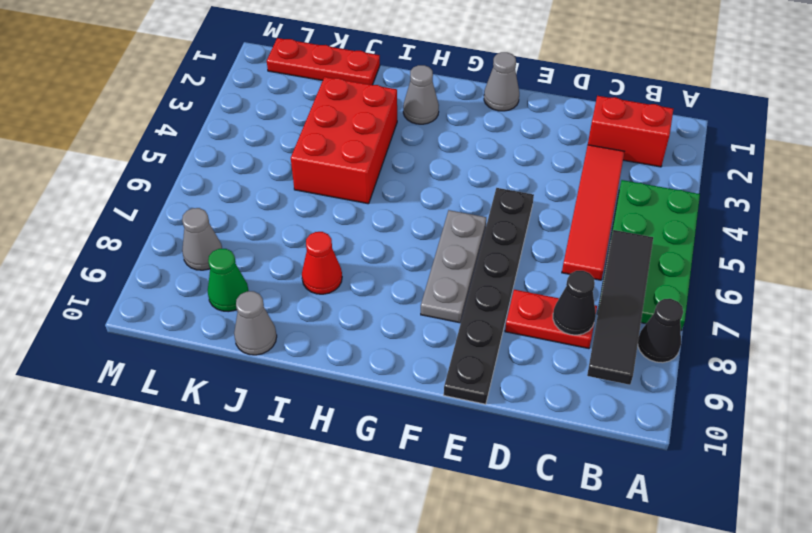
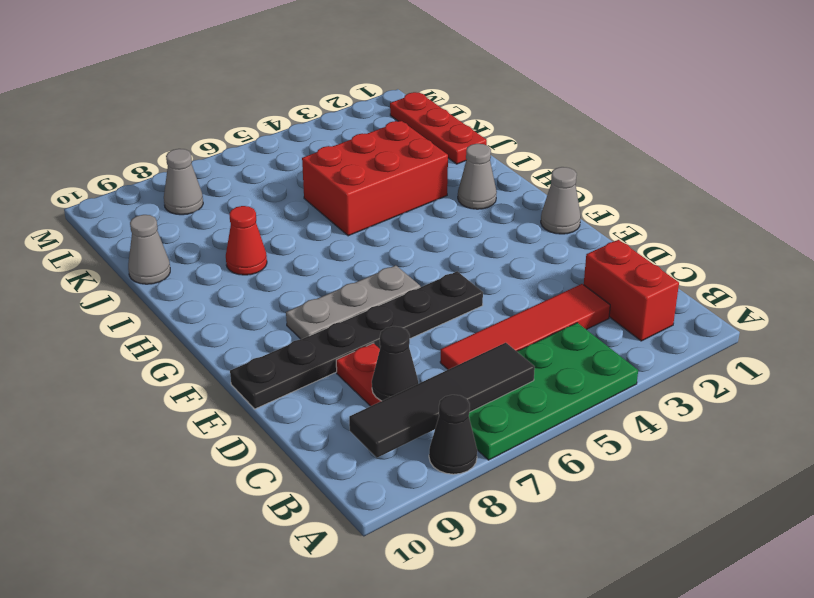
green 1x1 cone [208,249,249,312] -> none

